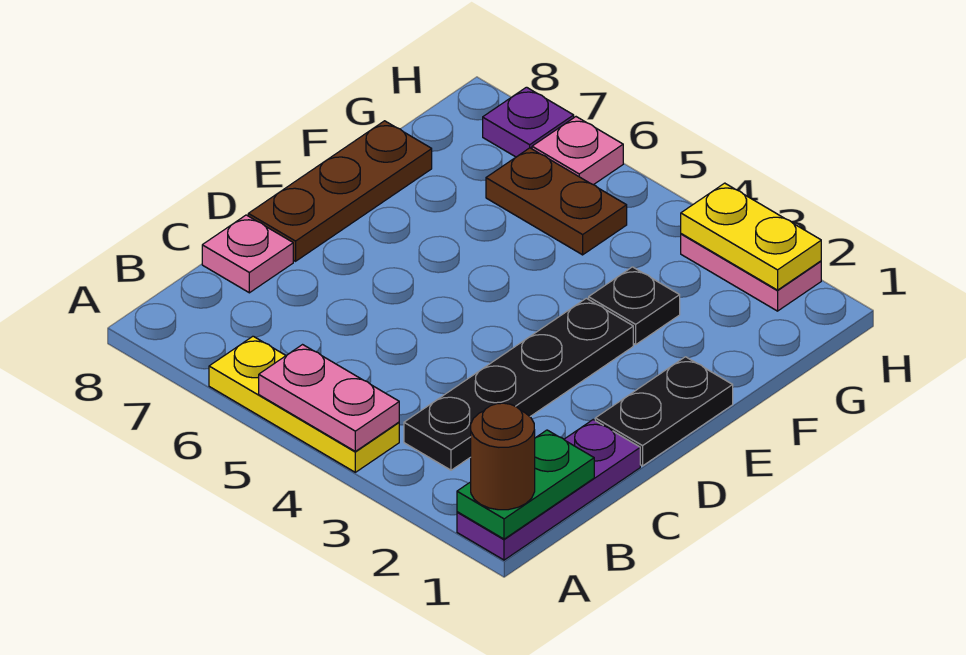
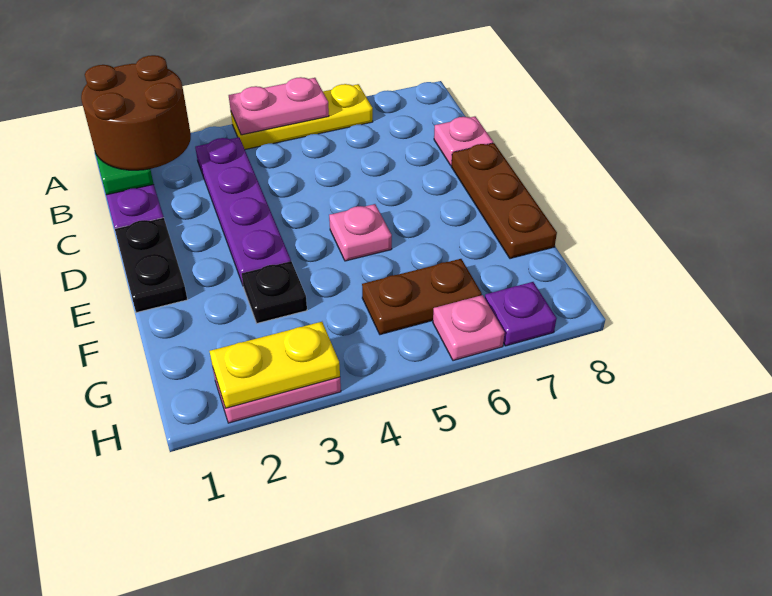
brown 1x1 round brick [471,403,535,510] -> brown 2x2 round brick [81,55,191,170]
black 1x4 plate [404,298,633,470] -> purple 1x4 plate [195,137,291,285]
none -> pink 1x1 plate [329,204,392,261]

